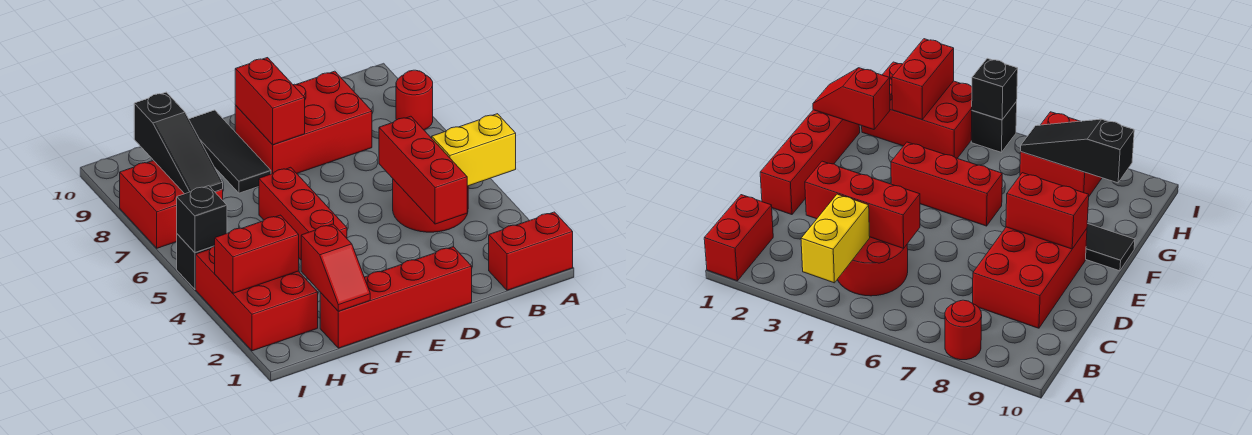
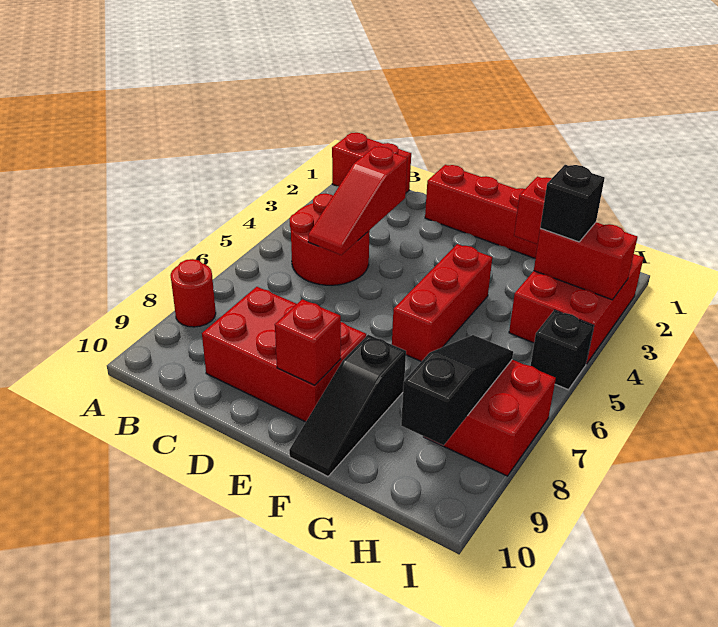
yellow 1x2 brick [432,114,516,186] -> none
red 1x3 brick [379,116,467,224] -> red 1x3 slope [308,147,407,255]
red 1x2 brick [235,58,305,145] -> red 1x1 brick [275,299,341,385]
black 1x3 tile [189,110,271,193] -> black 1x3 slope [289,335,406,476]
black 1x1 brick [177,186,227,253] -> black 1x1 brick moved to [540,165,605,242]

